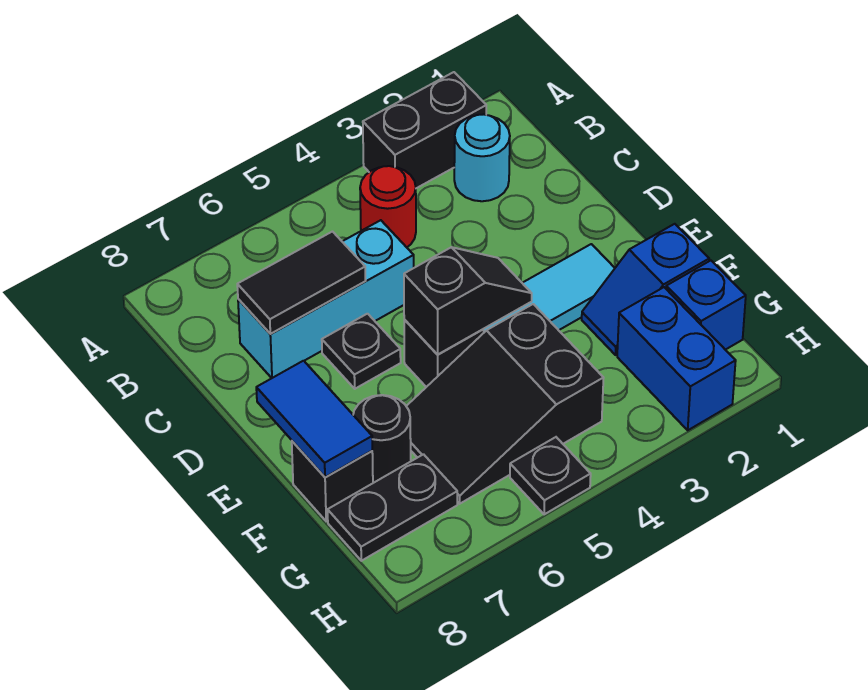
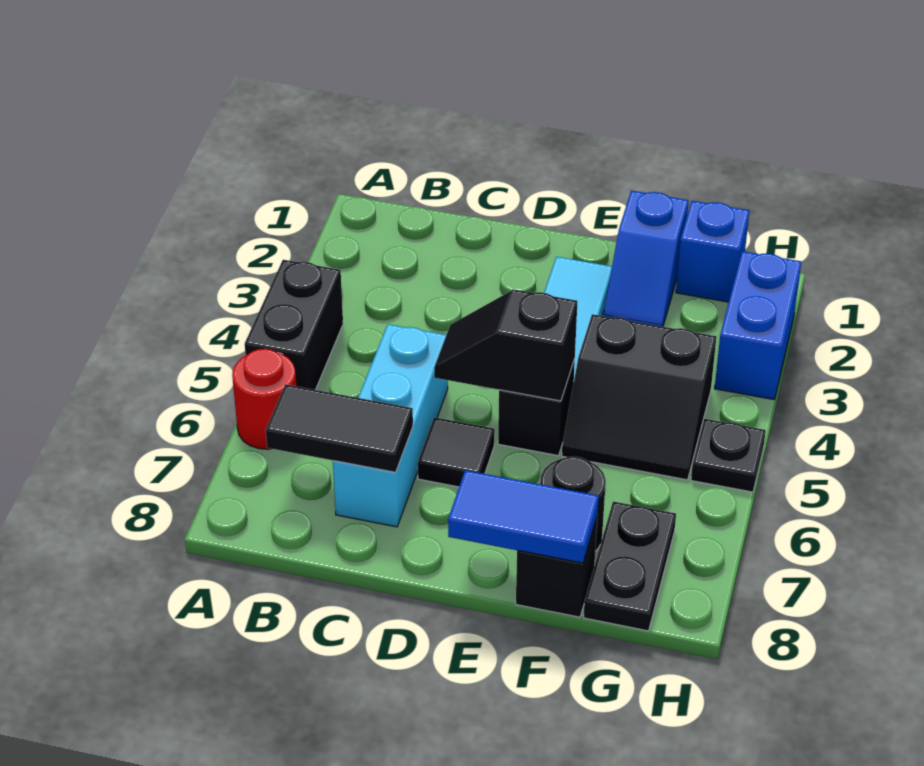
black 1x2 brick [363,72,486,188] -> black 1x2 brick moved to [245,260,343,390]
cyan 1x1 round brick [454,114,510,201] -> none
red 1x1 round brick [360,166,416,247] -> red 1x1 round brick moved to [232,349,296,449]
black 1x2 tile [237,232,366,334] -> black 1x2 tile turned to [266,384,413,472]
black 1x1 plate [322,314,401,389] -> black 1x1 tile [418,417,495,487]
black 1x2 slope [404,247,532,355] -> black 1x2 slope turned to [434,290,577,401]
black 2x3 slope [406,304,603,504] -> black 2x2 slope [562,314,716,480]
blue 1x2 brick [617,287,736,430] -> blue 1x2 brick turned to [715,251,801,399]

